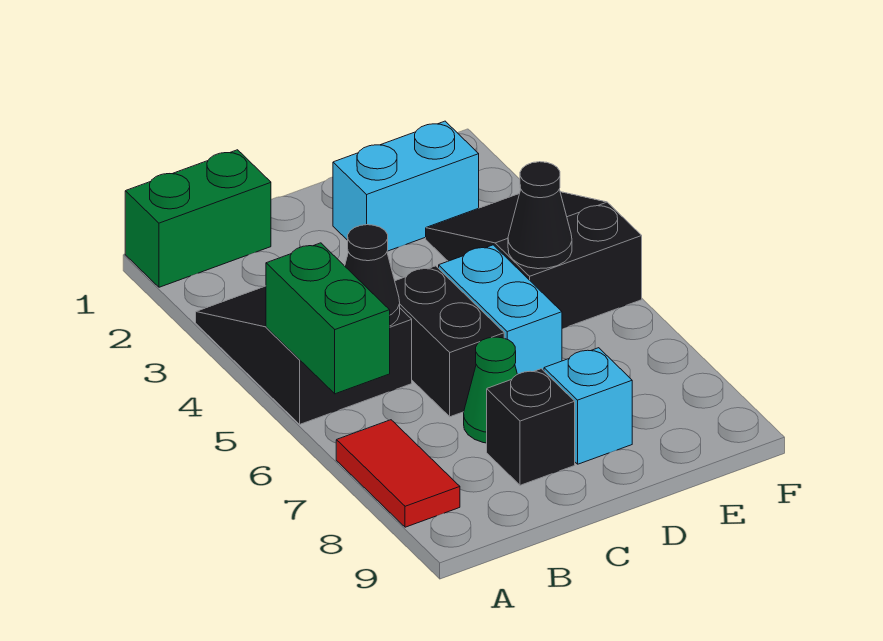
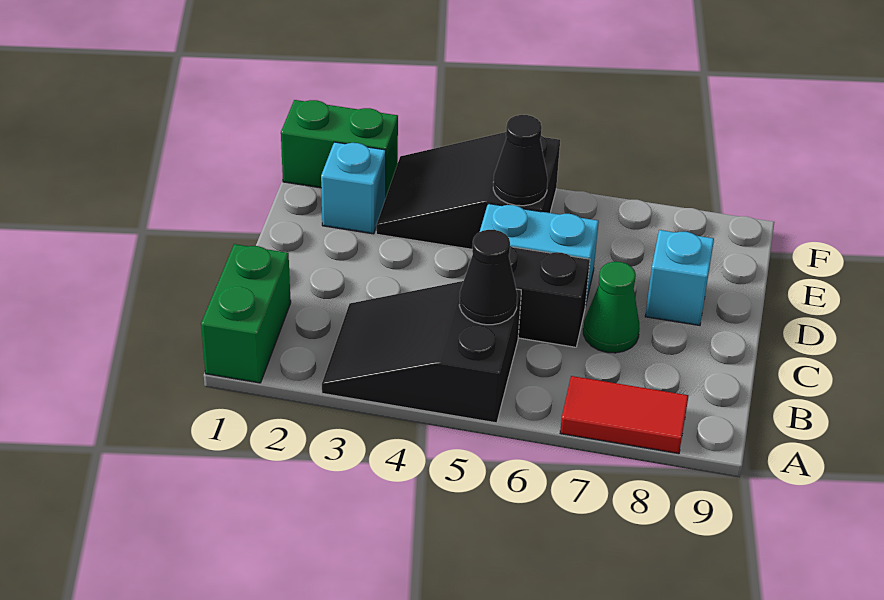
green 1x2 brick [266,243,390,394] -> green 1x2 brick moved to [281,100,398,196]
black 1x1 brick [487,369,575,485] -> none
cyan 1x2 brick [333,121,479,251] -> cyan 1x1 brick [321,142,386,234]

